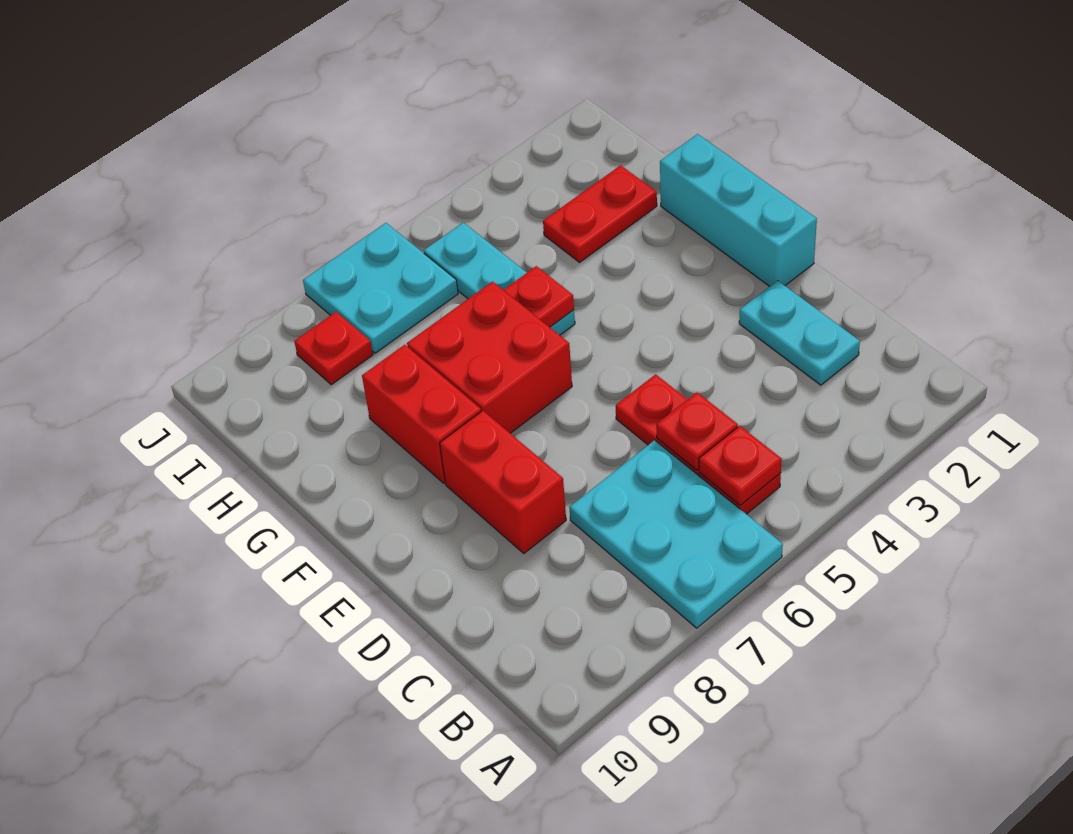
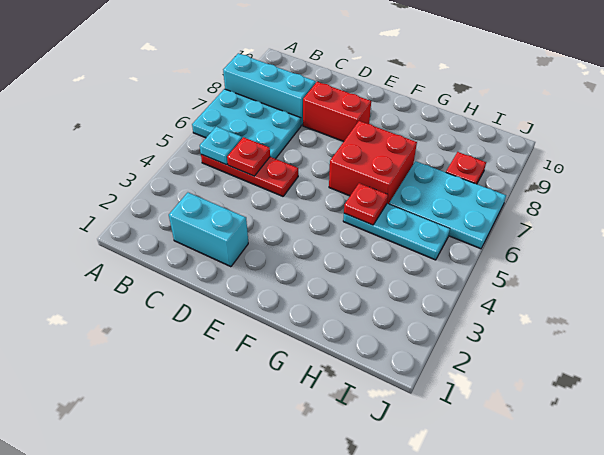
red 1x1 plate [699,426,782,505] -> cyan 1x1 plate [200,127,242,165]
cyan 1x2 plate [739,281,860,385] -> cyan 1x2 brick [169,193,248,267]
cyan 1x3 brick [660,134,817,287] -> cyan 1x3 brick moved to [223,53,316,125]
red 1x2 brick [362,345,481,483] -> none
red 1x2 plate [543,165,657,262] -> none
cyan 2x2 plate [303,223,458,353] -> cyan 2x3 plate [389,161,506,249]

